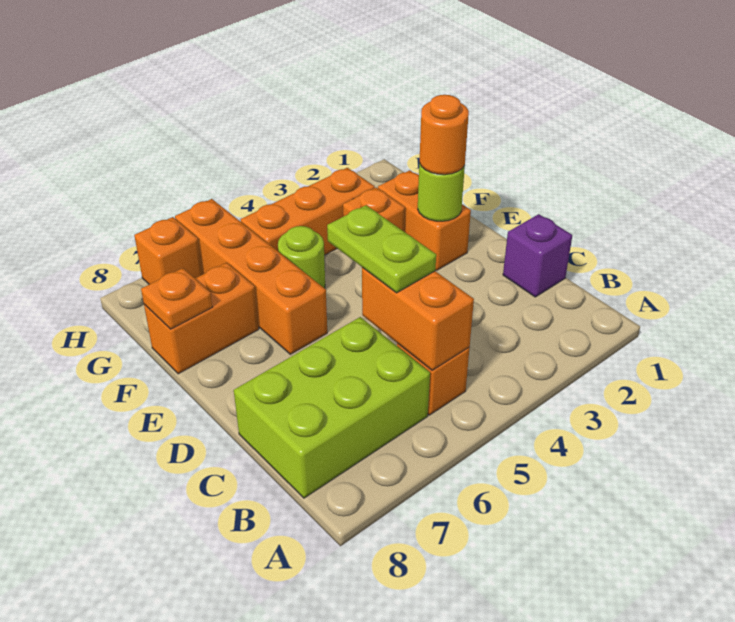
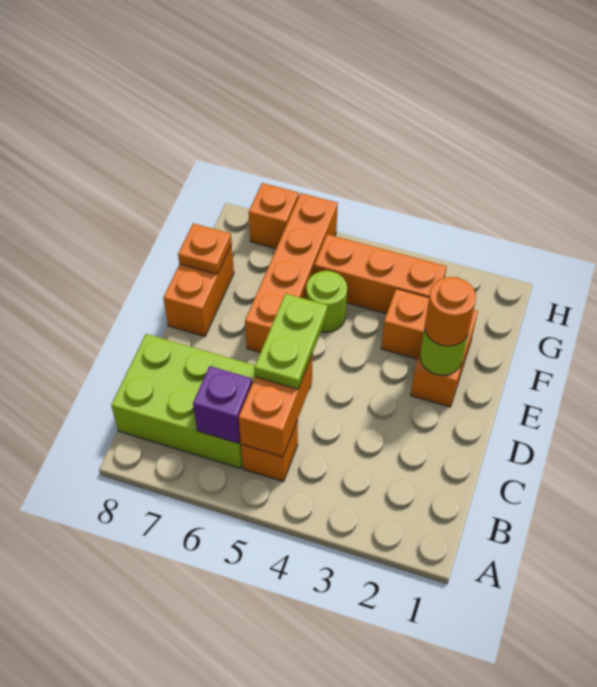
purple 1x1 brick [503,214,572,297] -> purple 1x1 brick moved to [193,366,252,443]
orange 1x2 brick [144,263,259,374] -> orange 1x2 brick turned to [163,245,234,336]

